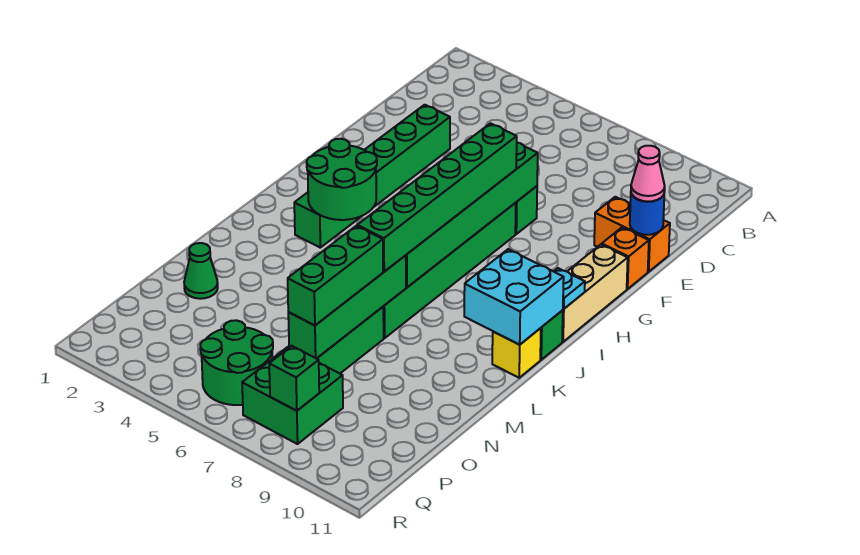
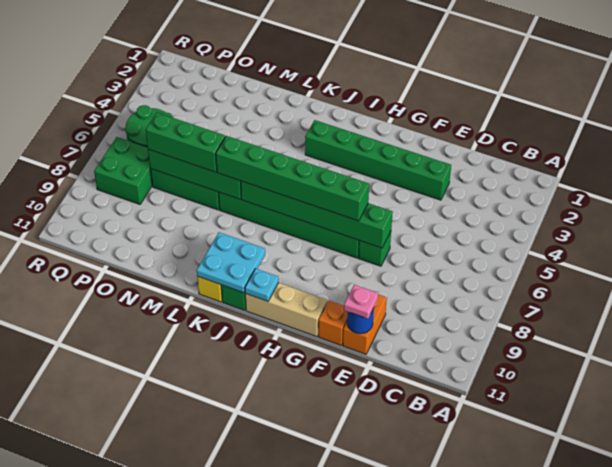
pink 1x1 cone [631,146,665,202] -> pink 1x1 plate [344,285,378,319]
green 2x2 round brick [307,139,377,220] -> none
cyan 2x2 brick [464,249,564,345] -> cyan 2x2 plate [197,232,265,293]
green 1x1 cone [184,243,218,299] -> none
green 1x1 brick [269,346,319,411] -> none

